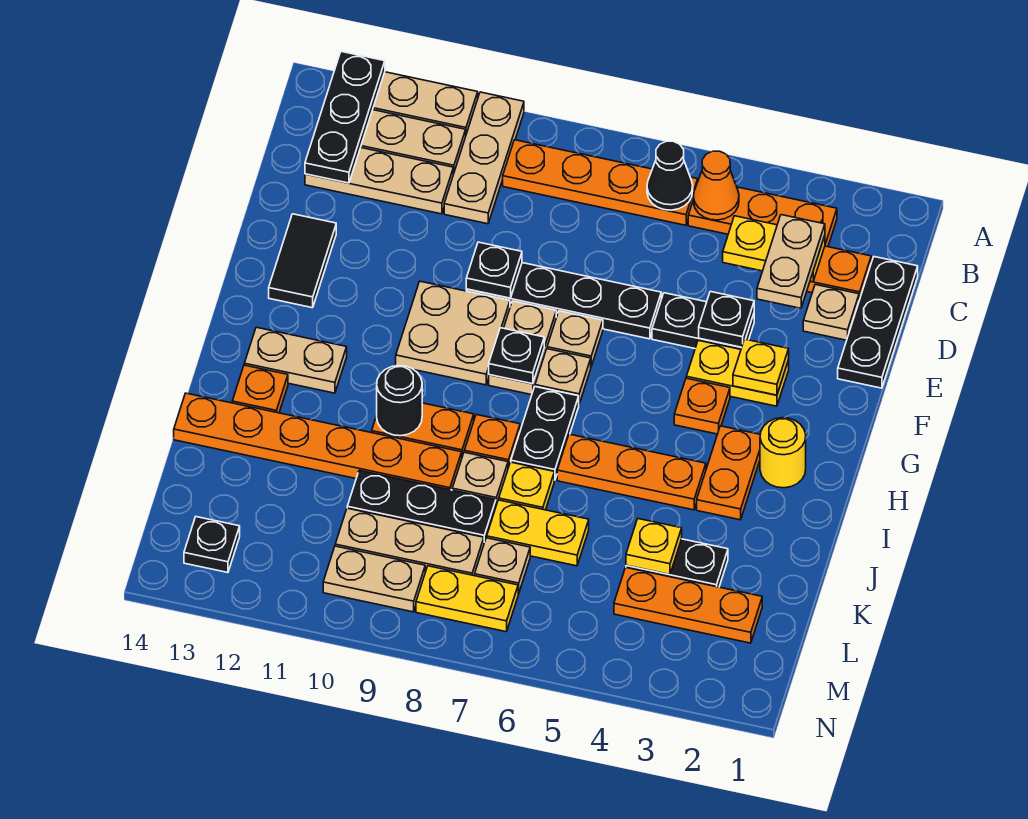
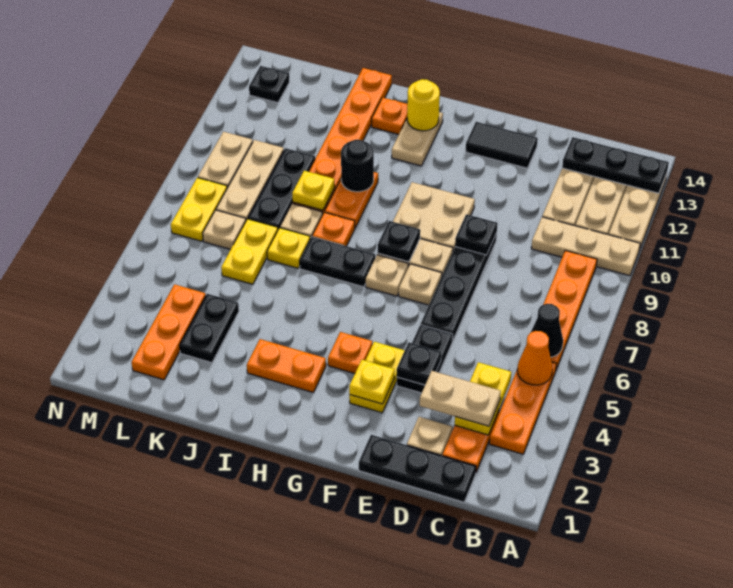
yellow 1x1 round brick [760,418,806,488] -> yellow 1x1 round brick moved to [407,79,440,131]
orange 1x3 plate [557,434,706,510] -> none
yellow 1x1 plate [626,519,682,575] -> yellow 1x1 plate moved to [292,171,335,210]

